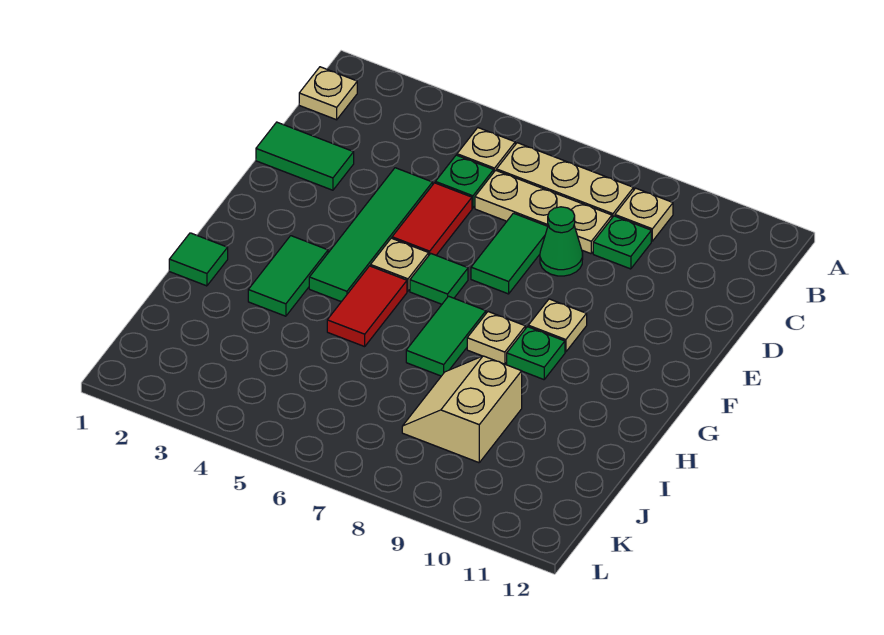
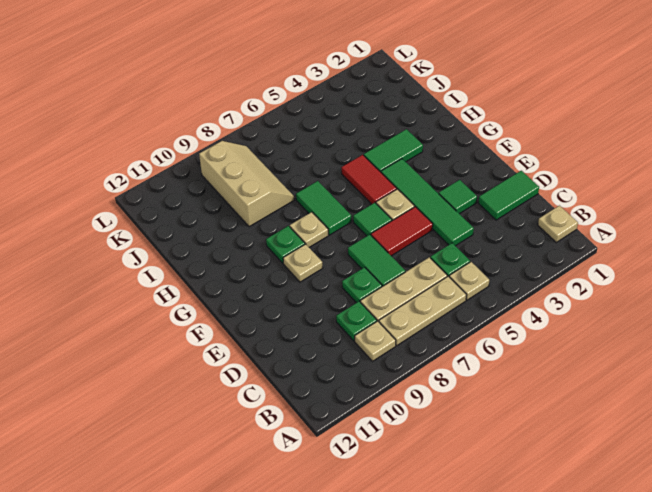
red 1x2 tile [392,183,472,255] -> red 1x2 tile turned to [371,207,433,256]
green 1x1 cone [540,207,583,276] -> green 1x1 plate [342,267,382,303]
green 1x2 tile [248,236,328,316] -> green 1x2 tile turned to [364,129,423,172]
green 1x1 tile [169,233,228,286] -> green 1x1 tile moved to [439,180,477,214]
tan 2x2 slope [402,356,522,463] -> tan 2x3 slope [199,141,294,227]

